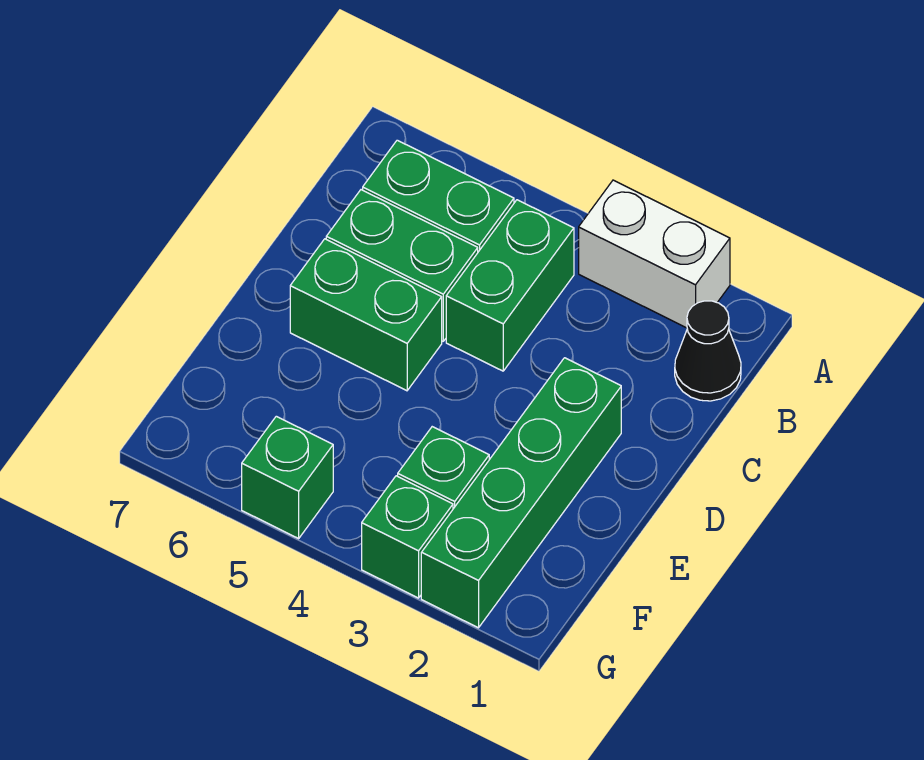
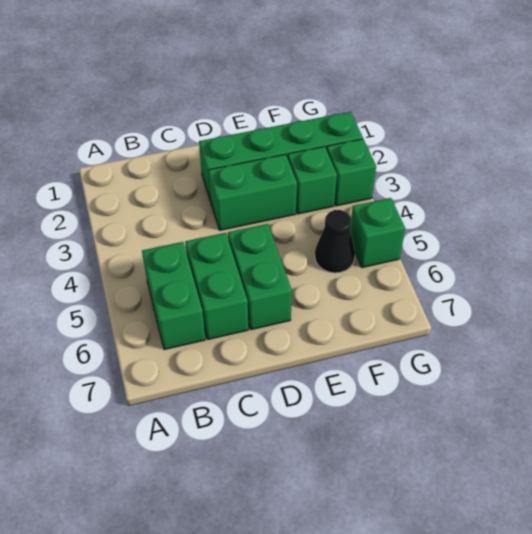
white 1x2 brick [579,180,730,328] -> none
black 1x1 cone [675,301,741,401] -> black 1x1 cone moved to [315,210,355,273]
green 1x2 brick [446,200,574,371] -> green 1x2 brick moved to [208,154,297,230]

